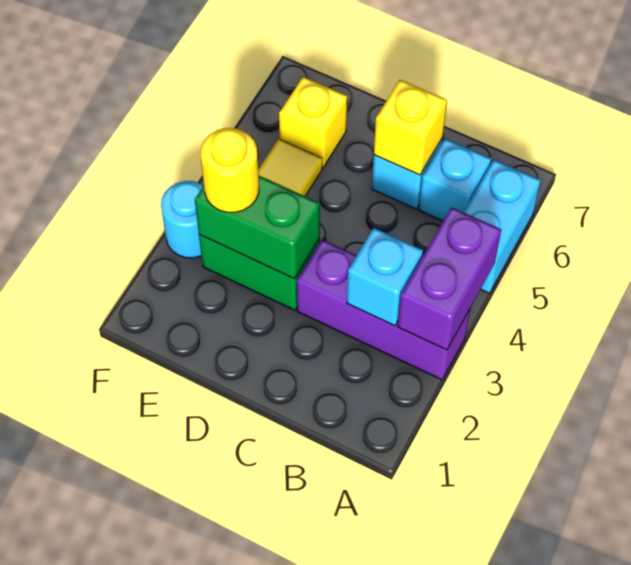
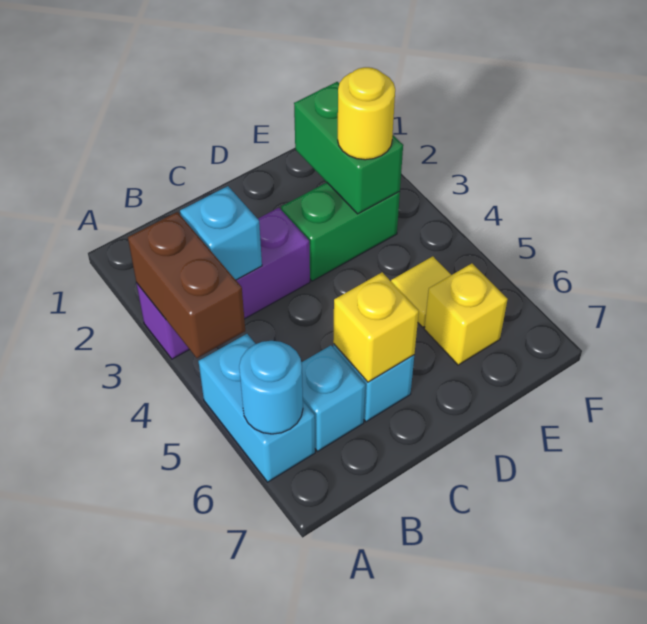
purple 1x2 brick [398,207,501,350] -> brown 1x2 brick [128,212,245,358]
green 1x2 brick [195,176,320,279] -> green 1x2 brick turned to [294,82,403,214]
cyan 1x1 round brick [161,181,203,258] -> cyan 1x1 round brick moved to [239,341,303,434]

